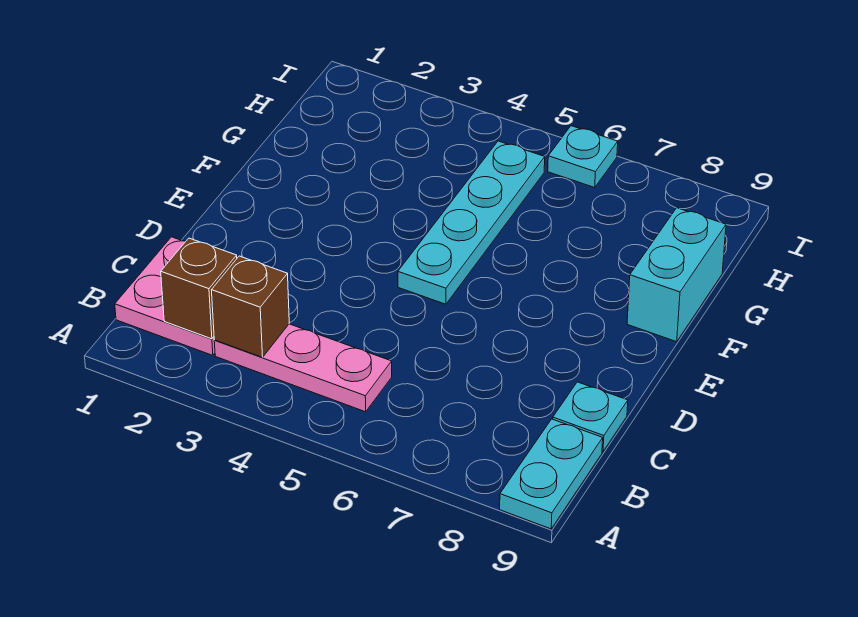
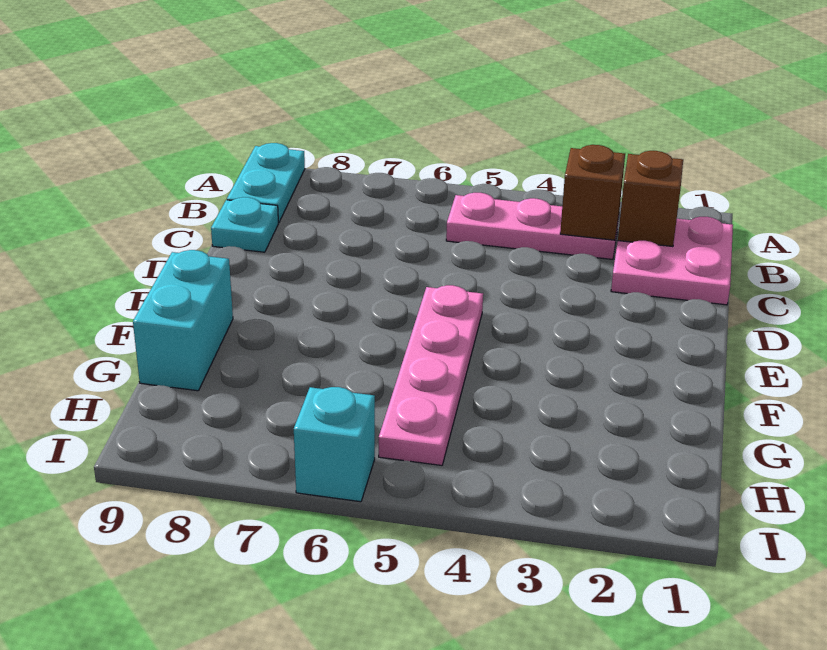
cyan 1x4 plate [398,141,545,304] -> pink 1x4 plate [379,285,483,465]
cyan 1x1 plate [548,126,618,187] -> cyan 1x1 brick [294,387,375,502]

